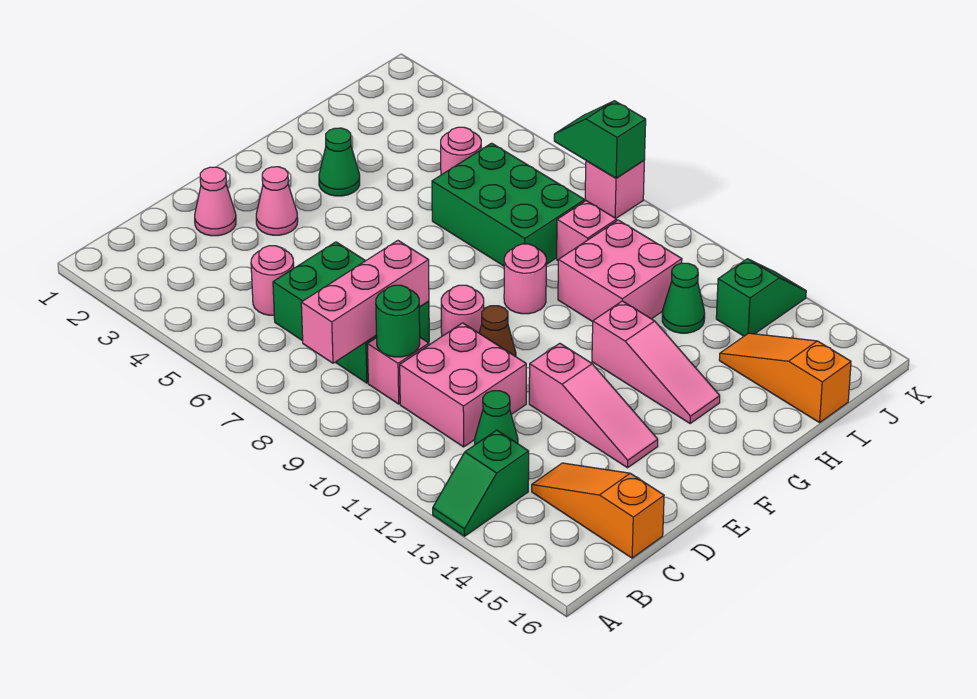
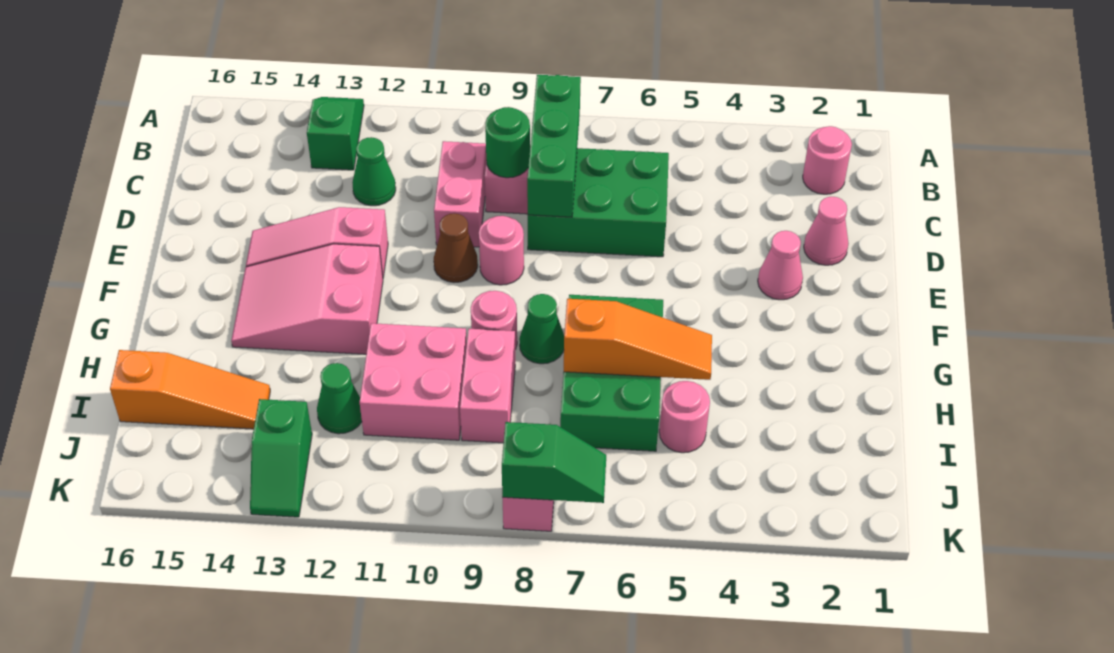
pink 1x3 brick [301,241,429,363] -> green 1x3 brick [527,75,581,217]
pink 1x1 round brick [251,246,294,315] -> pink 1x1 round brick moved to [803,126,852,194]
pink 2x2 brick [400,323,526,447] -> pink 1x2 brick [434,141,486,247]
orange 1x3 slope [532,463,664,558] -> orange 1x3 slope moved to [564,299,712,380]
green 1x1 cone [319,128,360,196] -> green 1x1 cone moved to [519,294,564,364]
pink 1x3 slope [592,301,720,423] -> pink 2x3 slope [231,244,383,354]
green 2x3 brick [432,143,585,266] -> green 2x3 brick turned to [560,295,663,451]
pink 1x1 brick [557,201,617,260] -> pink 1x2 brick [460,329,515,443]

